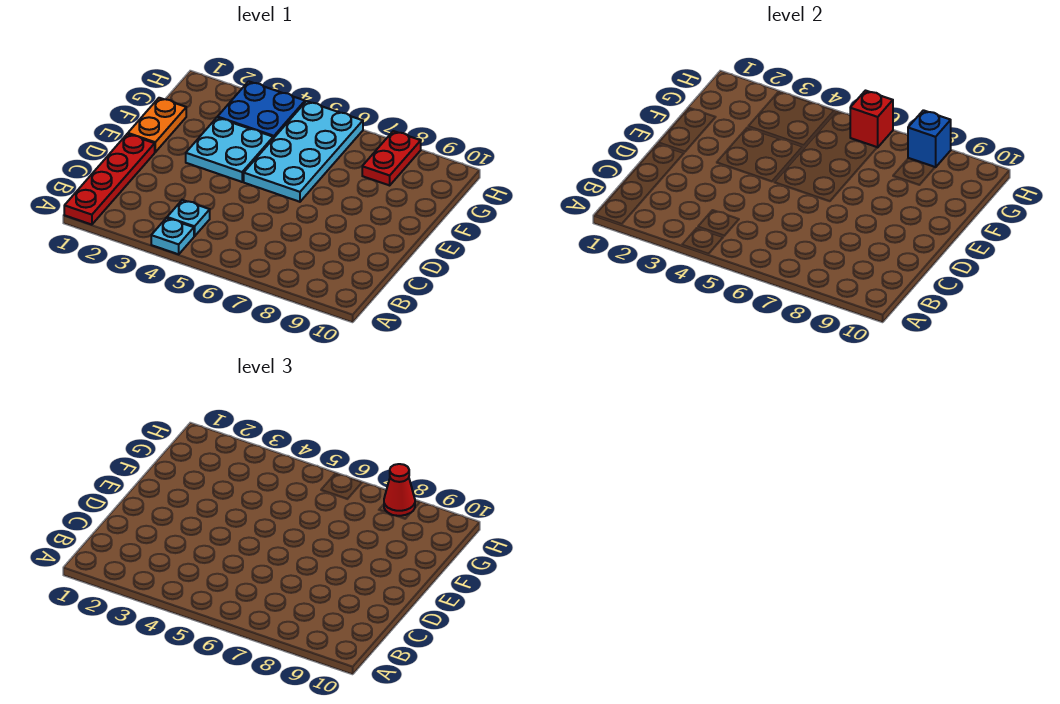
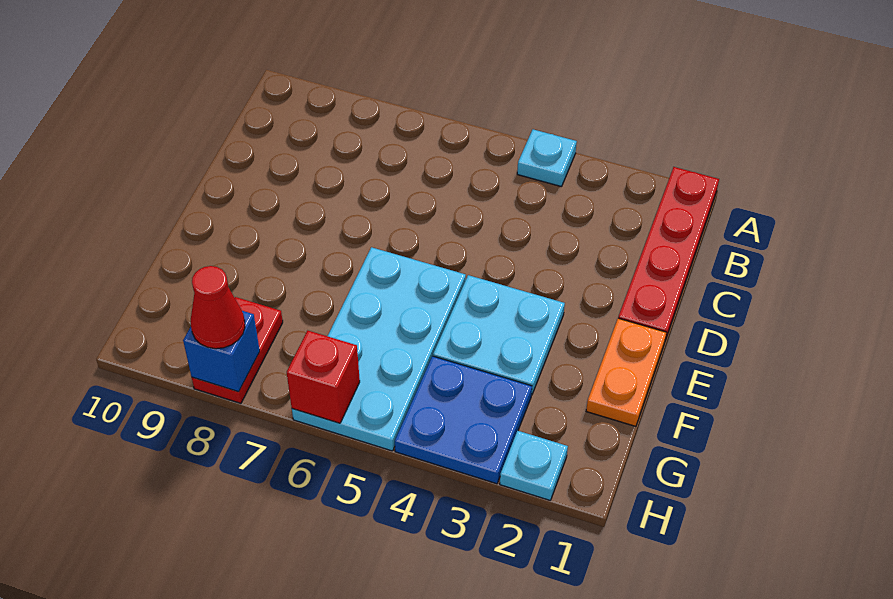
cyan 1x1 plate [167,200,210,236] -> cyan 1x1 plate moved to [500,431,568,500]

